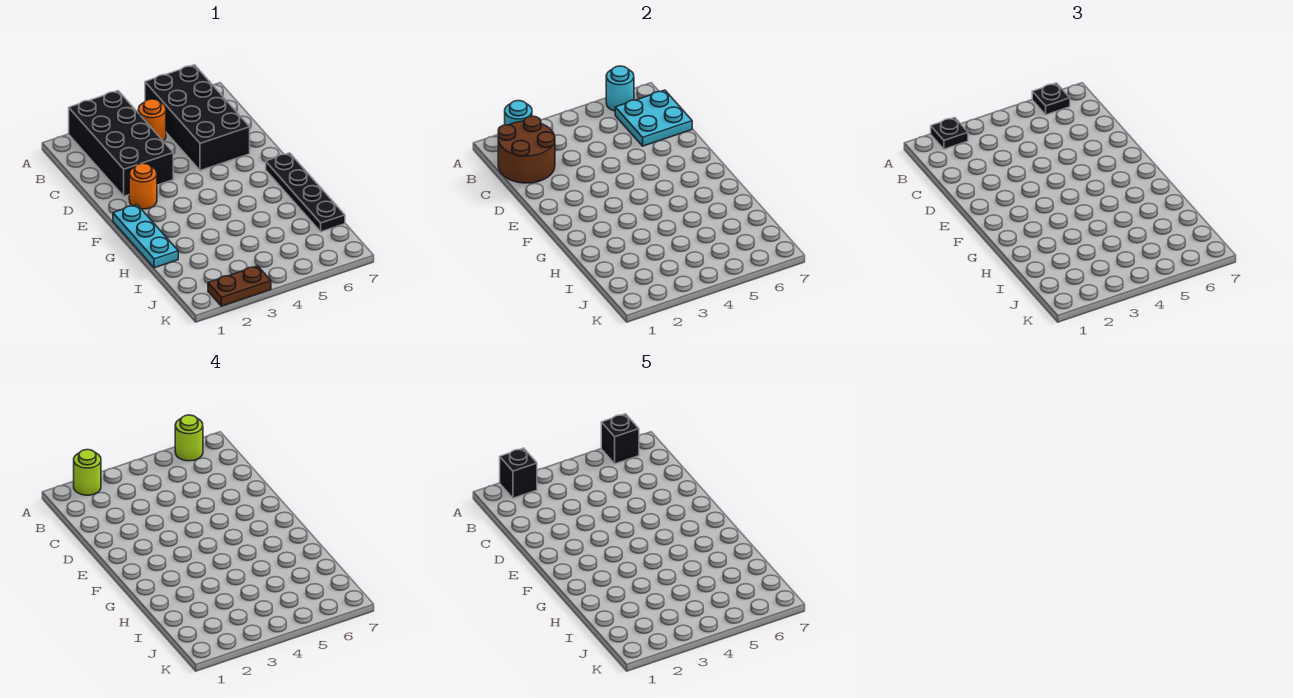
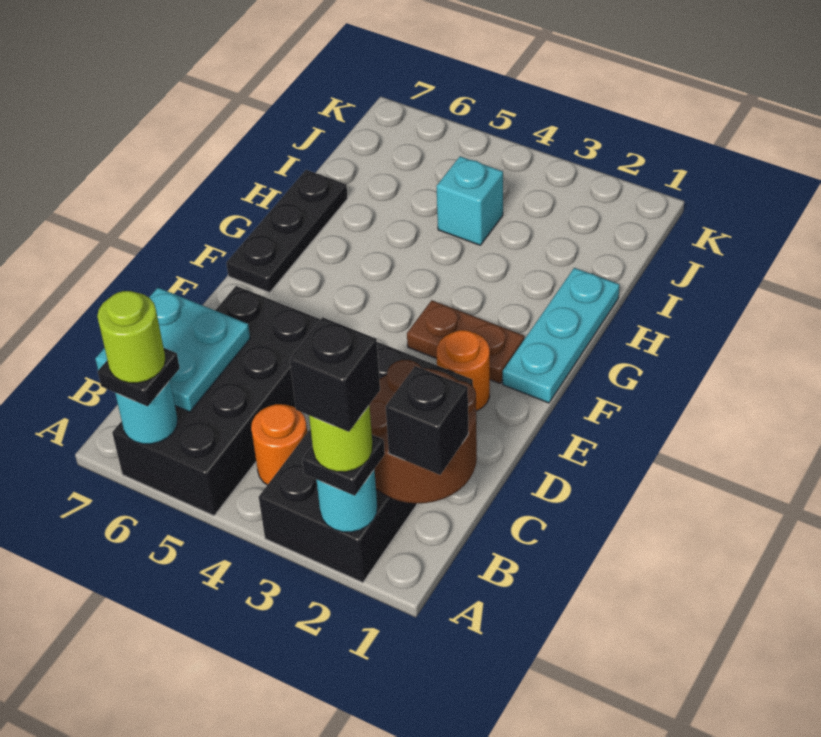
black 1x1 brick [601,414,639,464] -> black 1x1 brick moved to [386,366,468,475]
black 1x4 plate [266,153,345,232] -> black 1x3 plate [226,170,348,293]
none -> cyan 1x1 brick [437,156,503,245]
brown 1x2 plate [208,266,271,306] -> brown 1x2 plate moved to [407,300,524,384]

